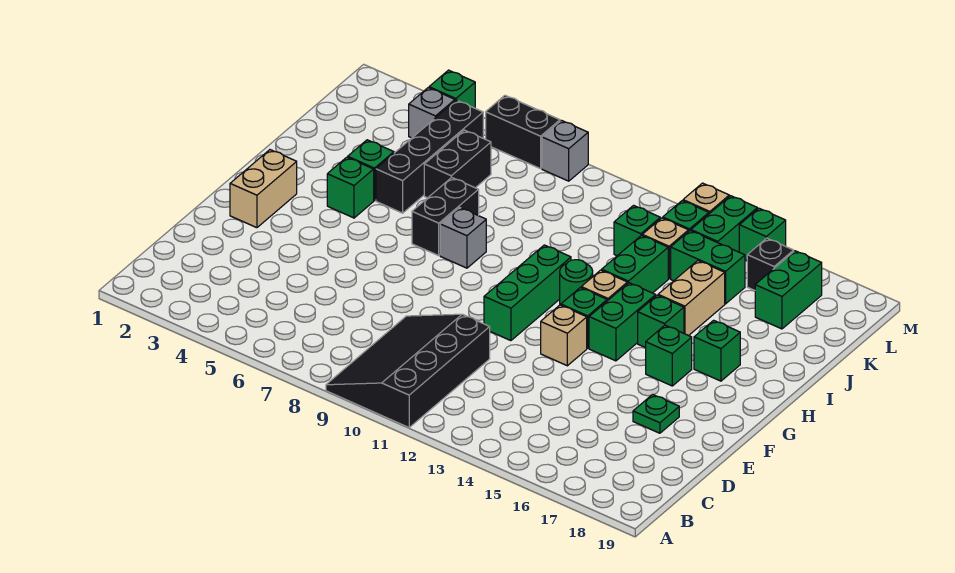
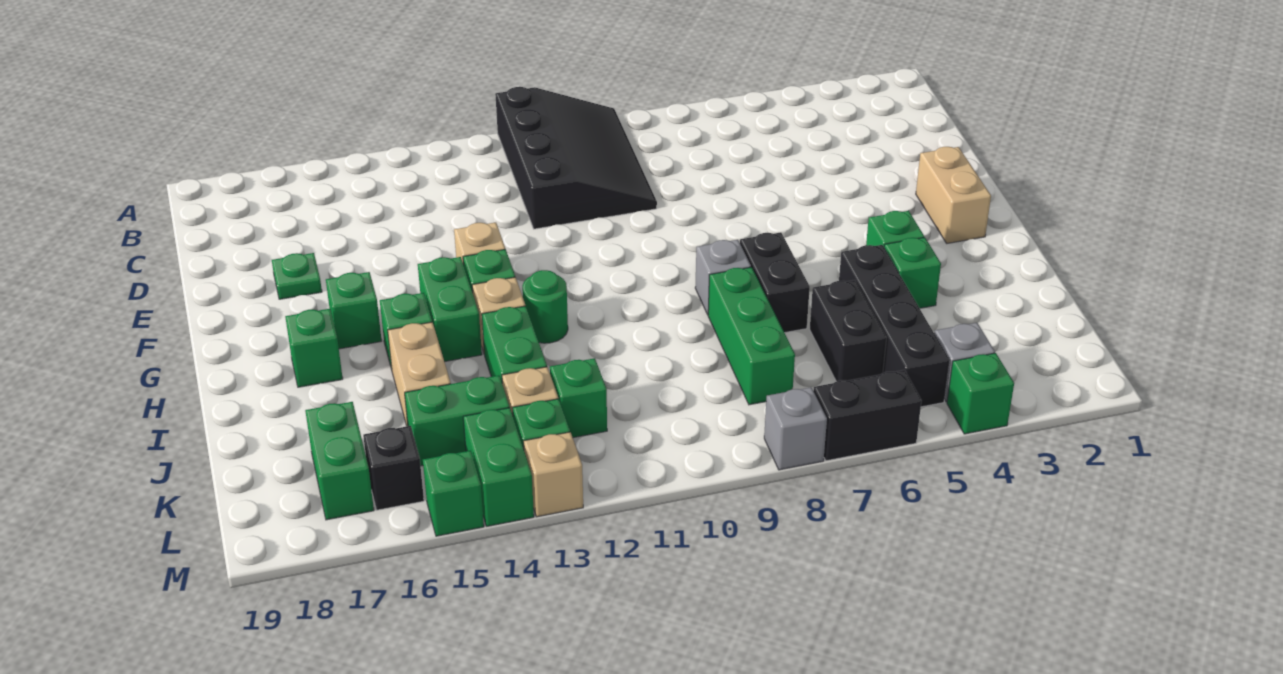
green 1x3 brick [484,245,571,341] -> green 1x3 brick moved to [708,267,795,405]

